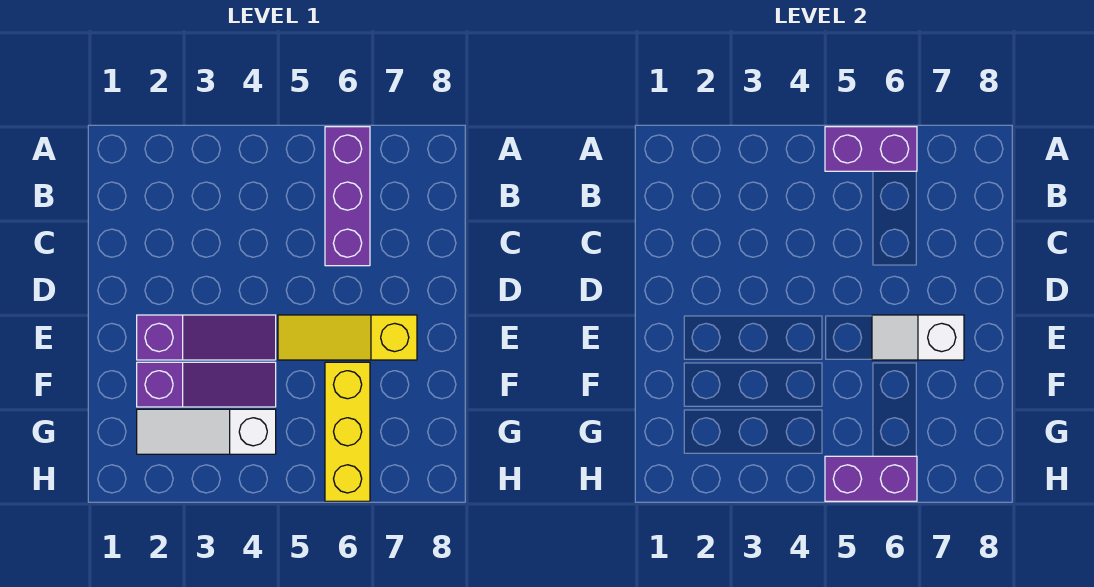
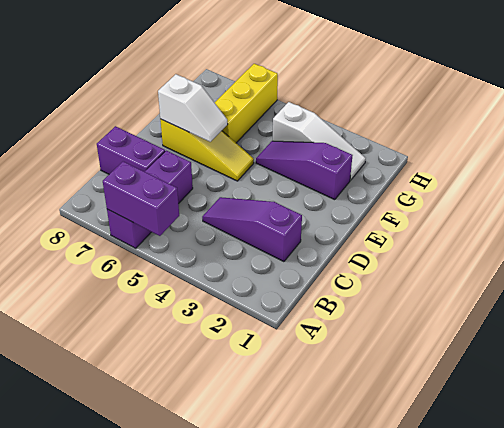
purple 1x3 slope [137,315,276,360] -> purple 1x3 slope moved to [202,197,302,262]
purple 1x2 brick [825,456,917,501] -> purple 1x2 brick moved to [97,126,165,174]

